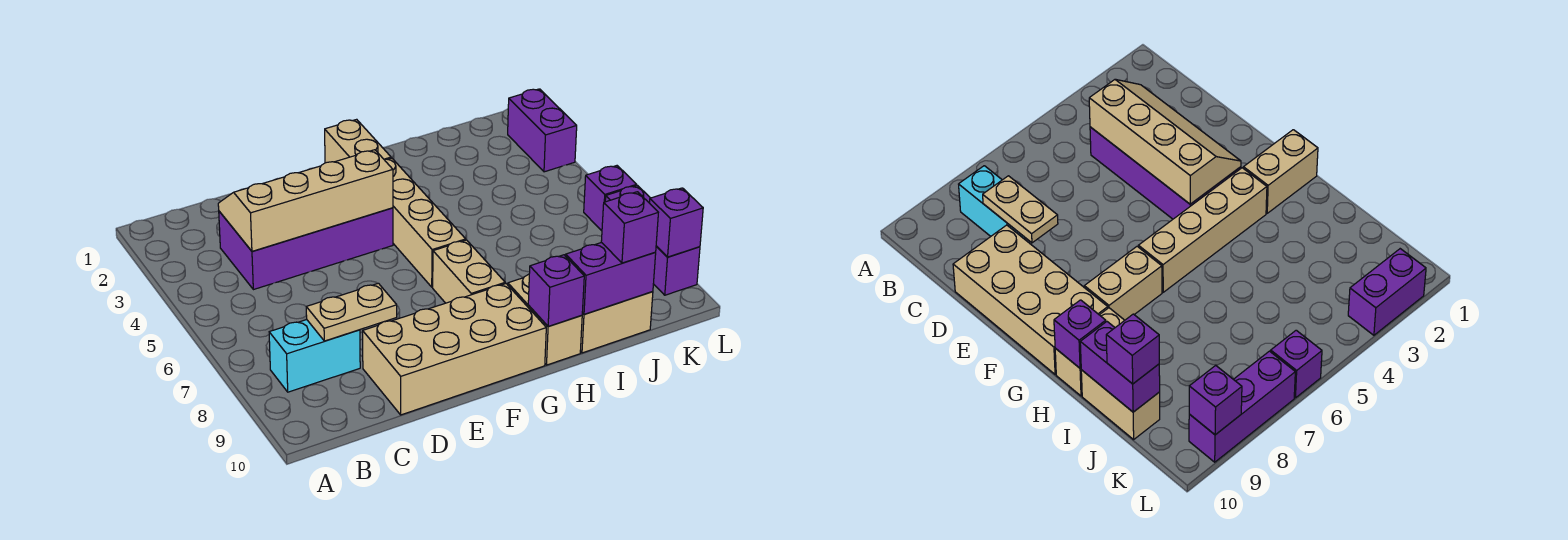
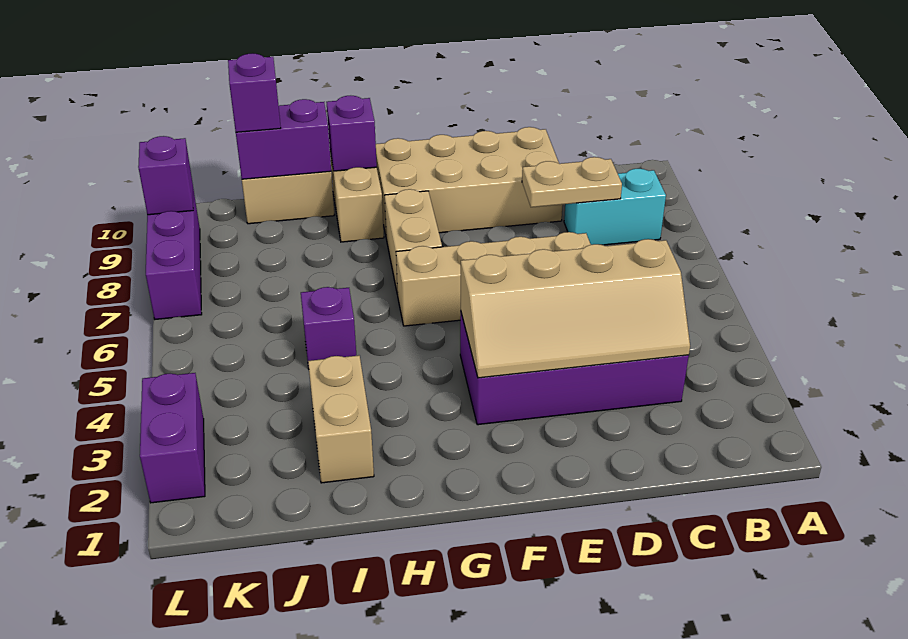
tan 1x2 brick [325,119,391,163] -> tan 1x2 brick moved to [308,356,374,483]
tan 1x4 brick [384,158,466,287] -> tan 1x4 brick turned to [396,232,591,326]
purple 1x1 brick [584,166,637,231] -> purple 1x1 brick moved to [301,287,356,369]

